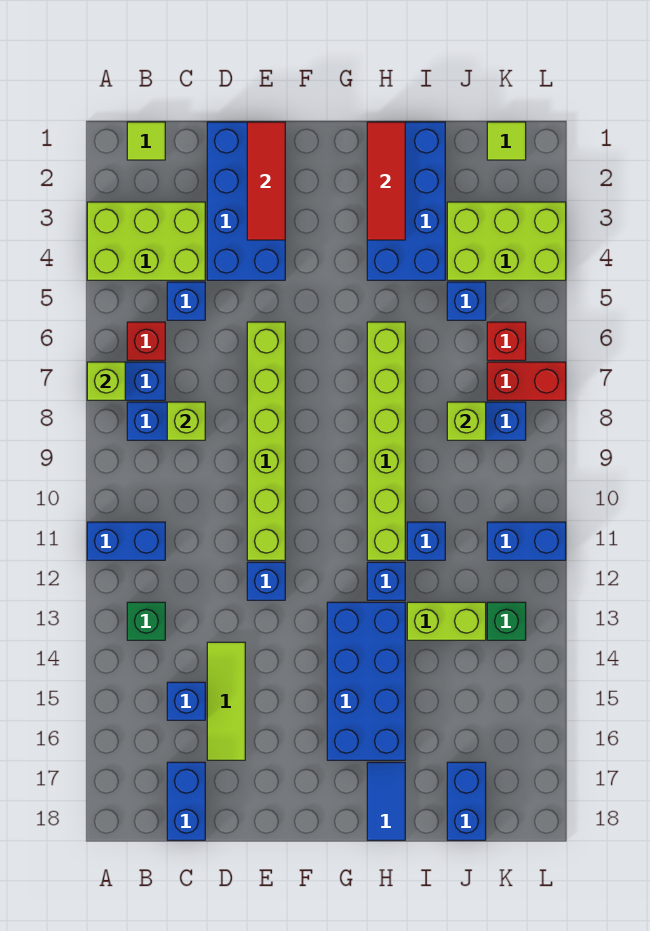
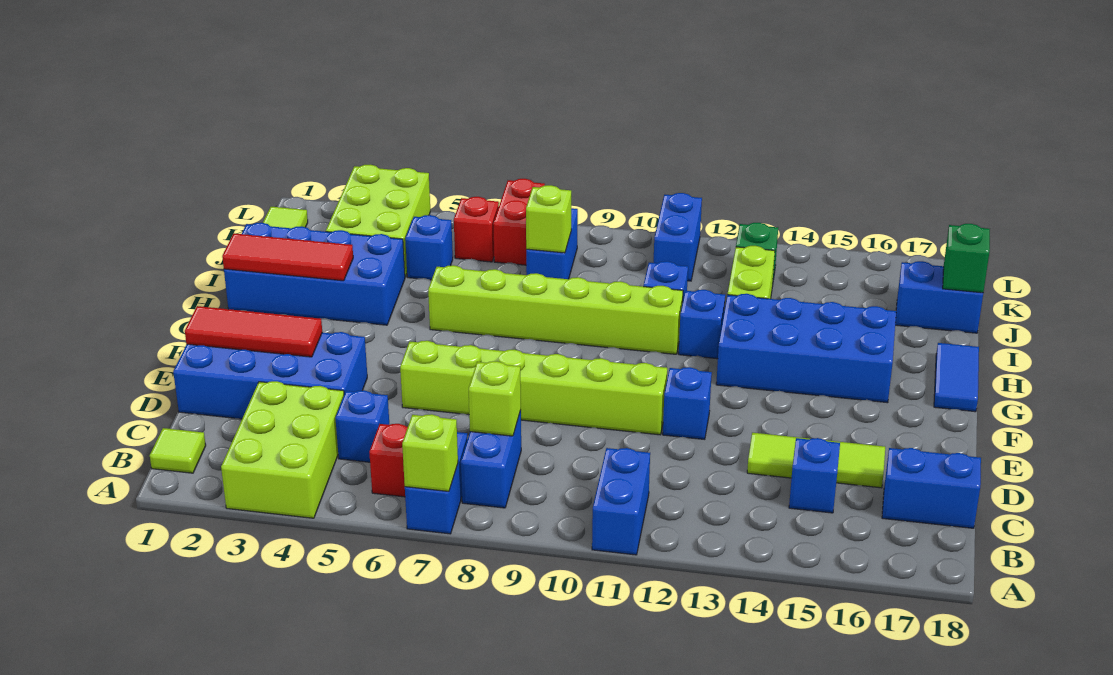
green 1x1 brick [127,602,165,640] -> green 1x1 brick moved to [943,224,990,293]
blue 1x2 tile [367,762,405,840] -> blue 1x2 tile turned to [934,343,979,412]

